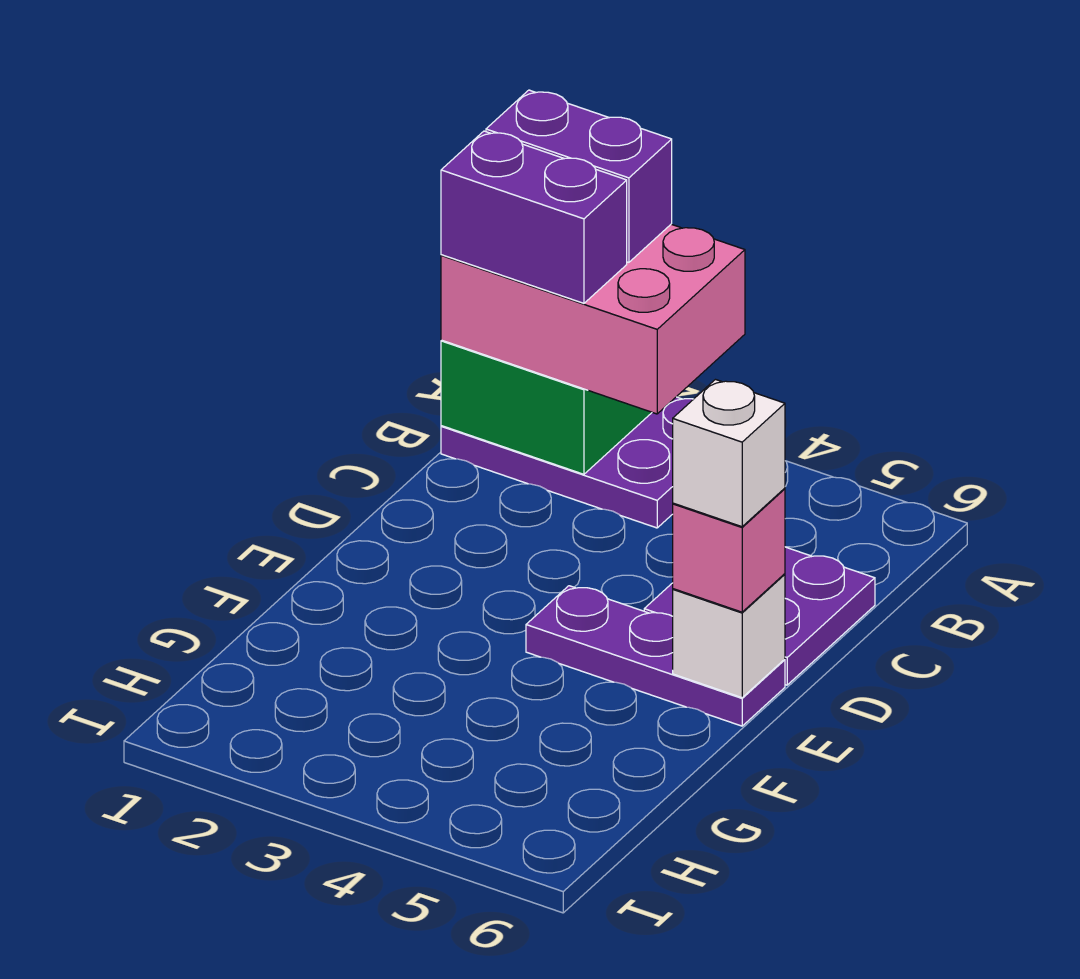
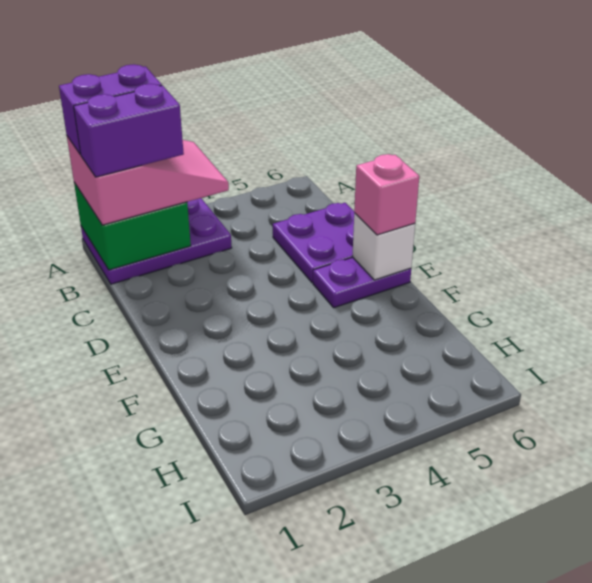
pink 2x3 brick [441,224,745,414] -> pink 2x3 slope [67,136,229,225]
purple 1x3 plate [526,586,785,726] -> purple 1x2 plate [313,257,411,308]
white 1x1 brick [673,380,785,527] -> none

